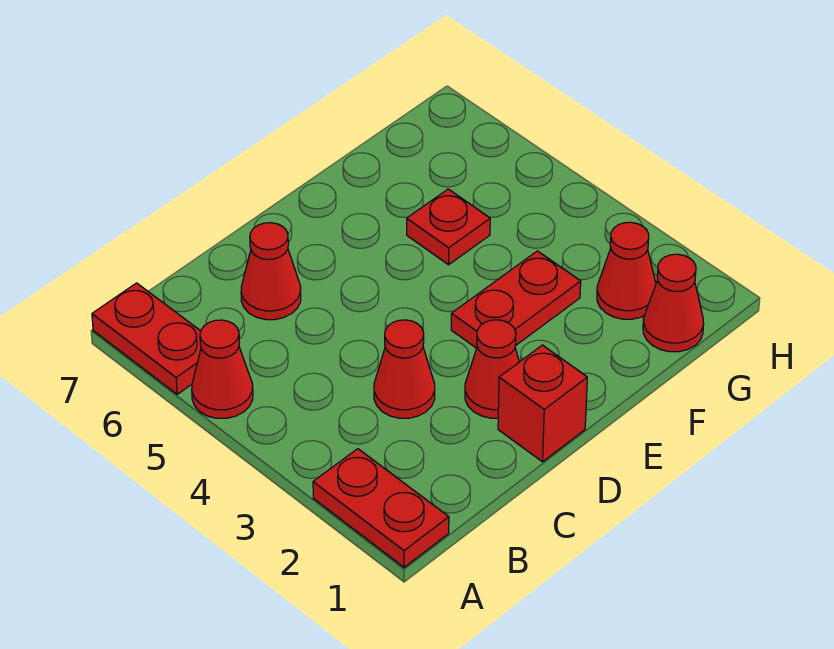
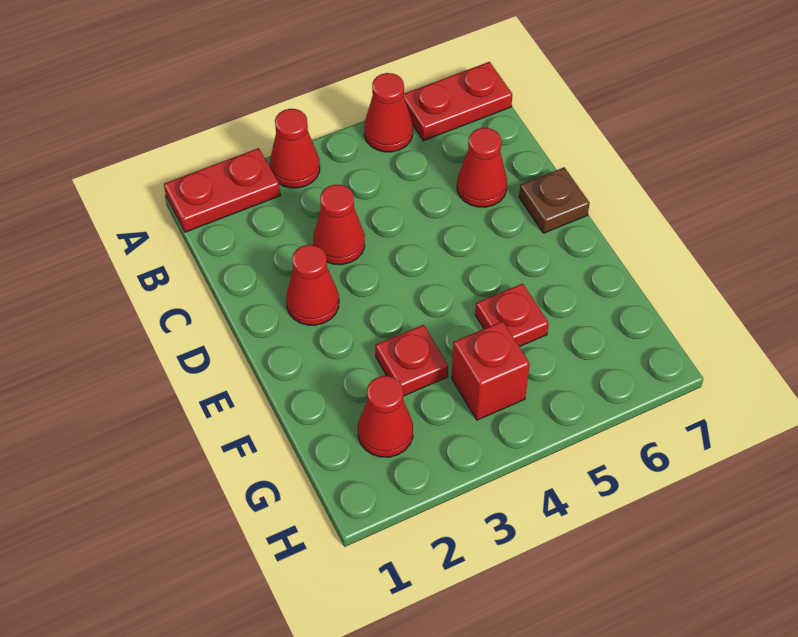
red 1x1 brick [498,345,587,462] -> red 1x1 brick moved to [452,321,530,420]
none -> brown 1x1 plate [519,167,590,233]
red 1x2 plate [451,251,581,348] -> red 1x1 plate [375,325,448,396]
red 1x1 cone [643,254,704,352] -> red 1x1 cone moved to [270,109,320,188]

